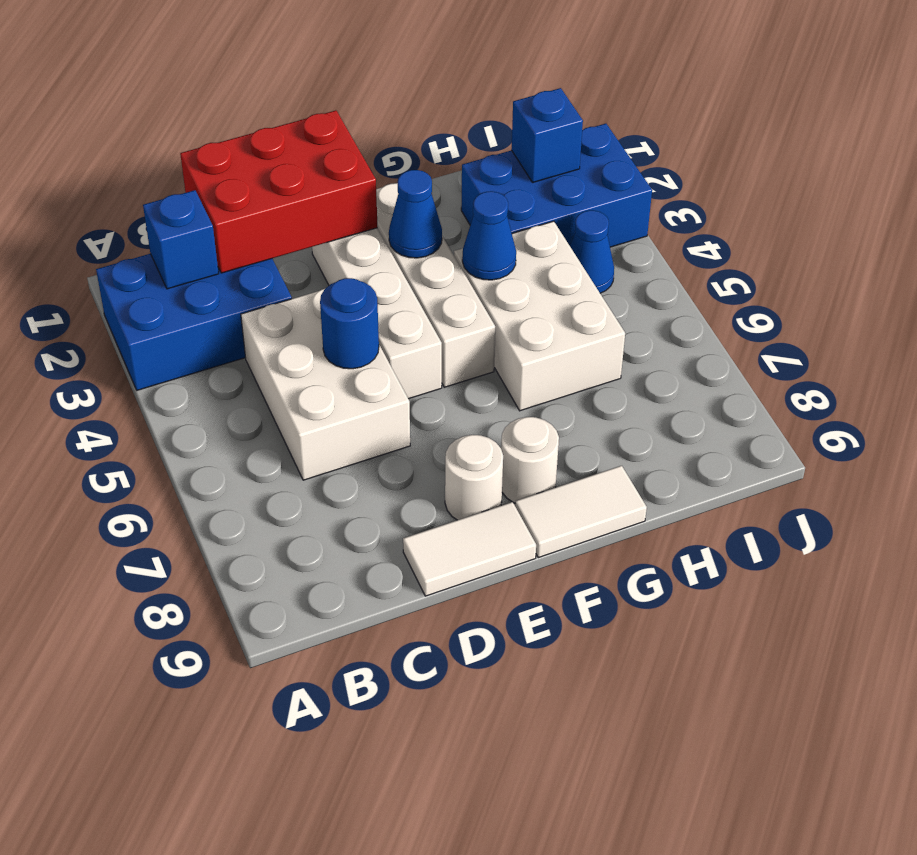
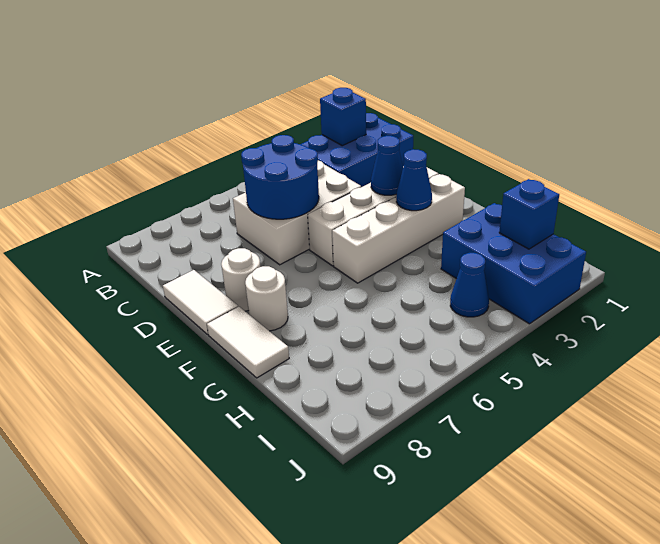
blue 2x3 brick [96,254,292,390] -> blue 2x3 brick turned to [301,113,413,187]
red 2x3 brick [180,110,378,273] -> none
blue 1x1 round brick [320,278,379,369] -> blue 2x2 round brick [241,135,319,219]
white 2x3 brick [454,221,625,411] -> none
blue 1x1 cone [462,191,516,280] -> blue 1x1 cone moved to [371,136,403,195]

